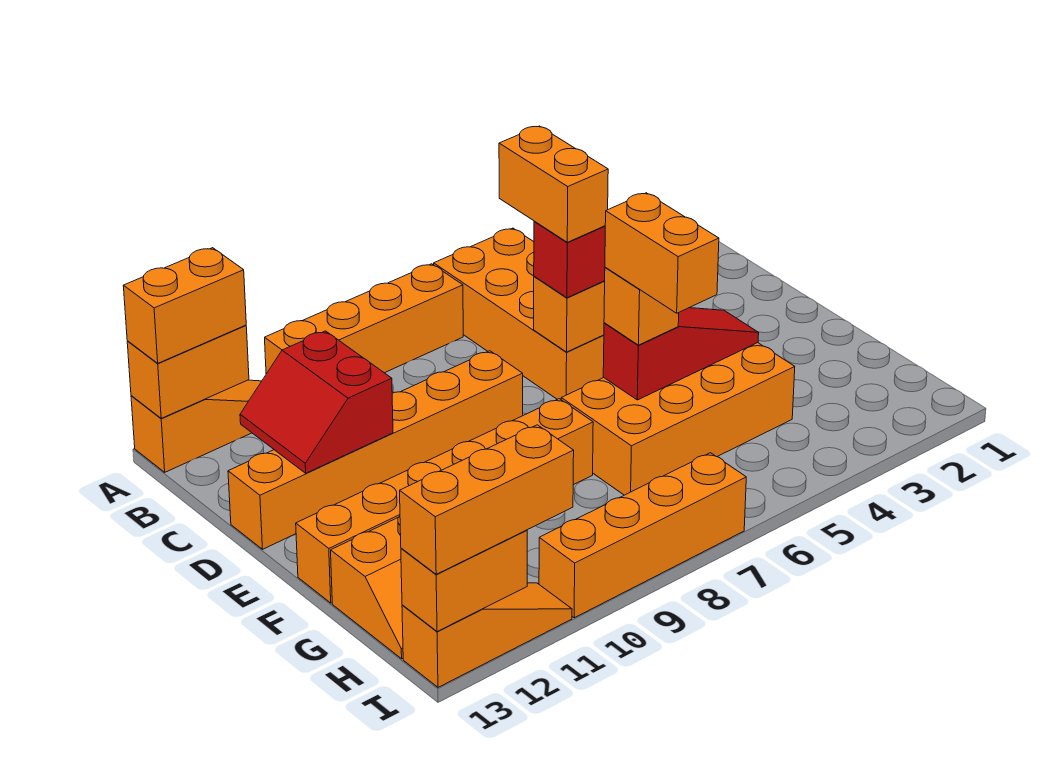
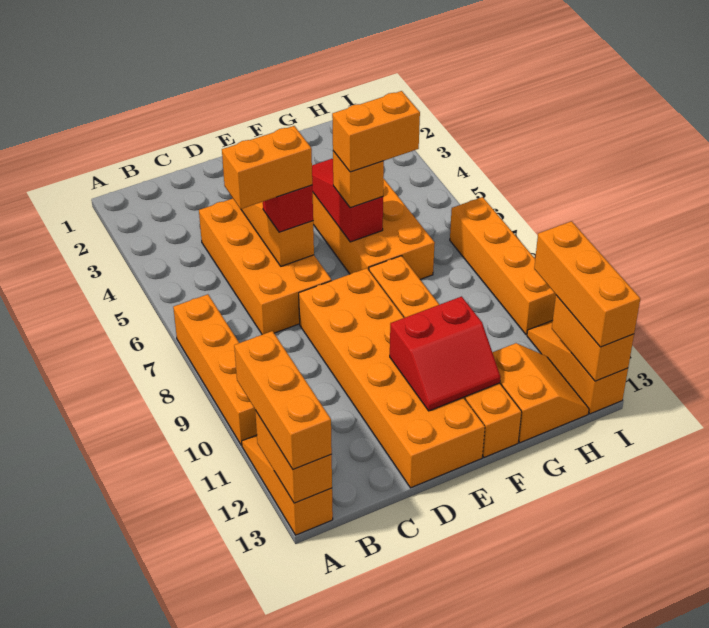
orange 2x4 brick [434,228,604,399] -> orange 2x4 brick turned to [199,199,332,335]
orange 1x2 brick [123,248,246,363] -> orange 1x3 brick [234,331,332,469]
red 2x2 slope [240,331,393,473] -> red 2x2 slope moved to [390,297,501,411]
orange 1x6 brick [228,351,523,549] -> orange 2x6 brick [299,268,485,488]

